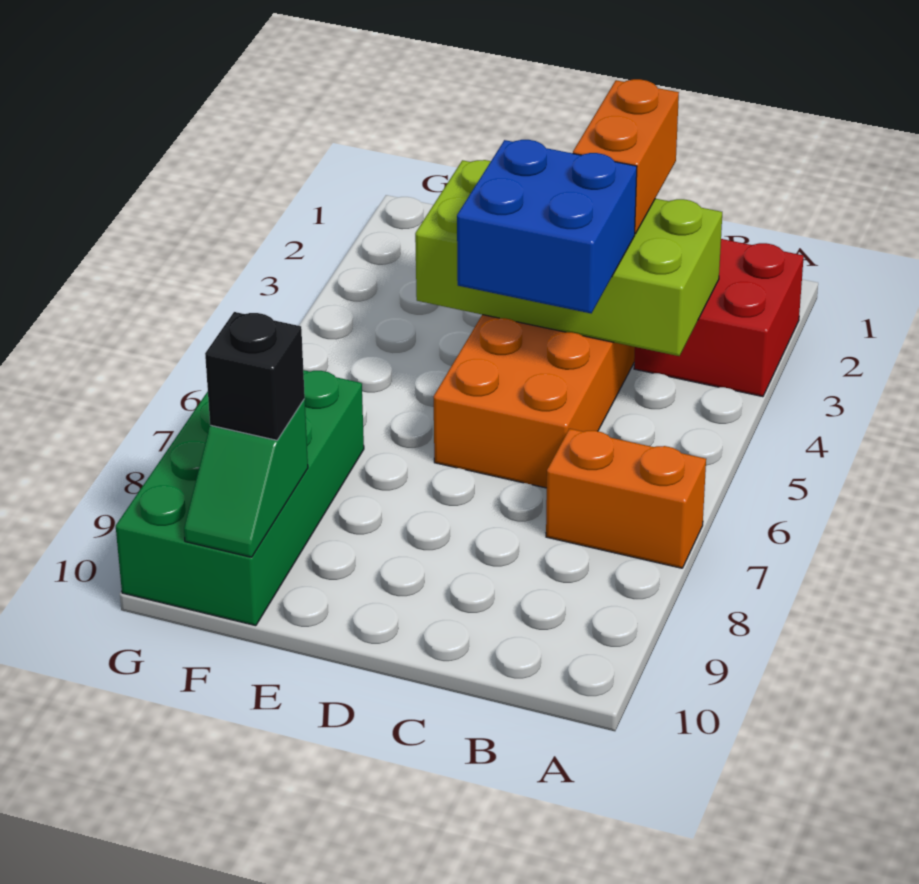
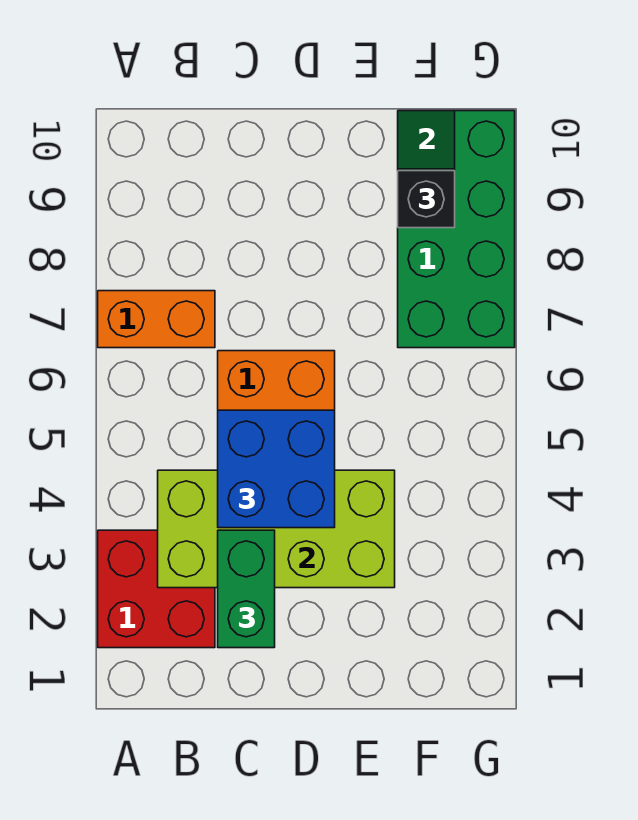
orange 1x2 brick [573,79,679,234] -> green 1x2 brick [218,530,275,648]

